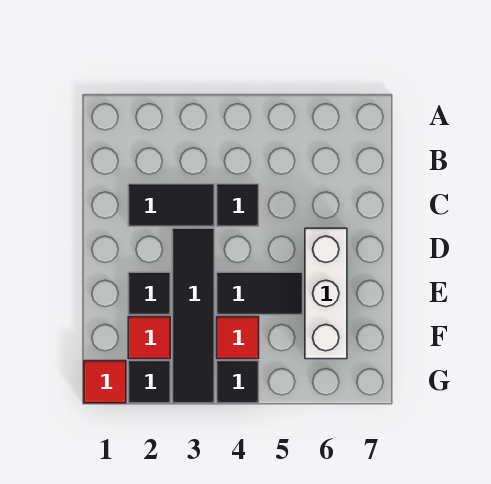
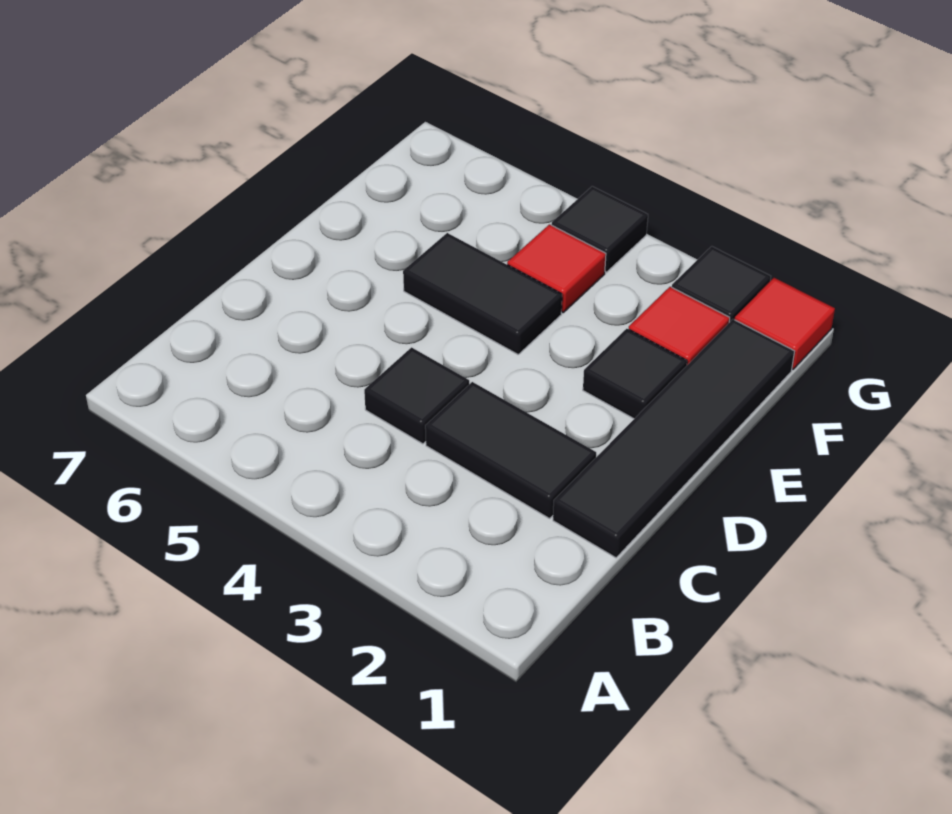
black 1x4 tile [172,228,214,403] -> black 1x4 tile moved to [553,319,795,558]
white 1x3 brick [305,228,347,359] -> none

